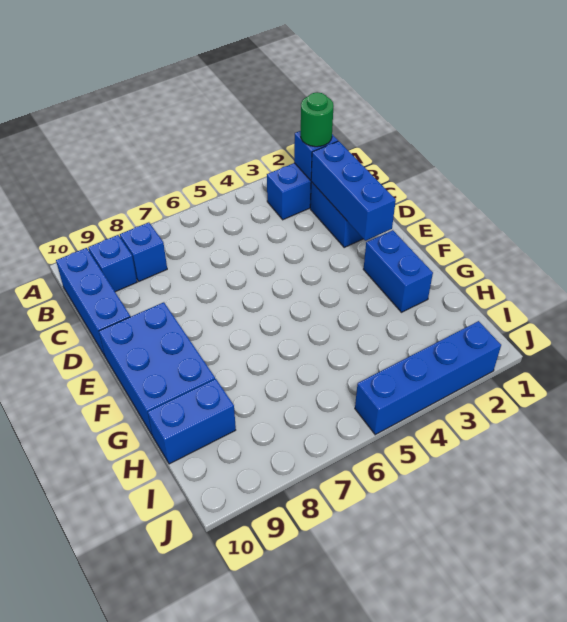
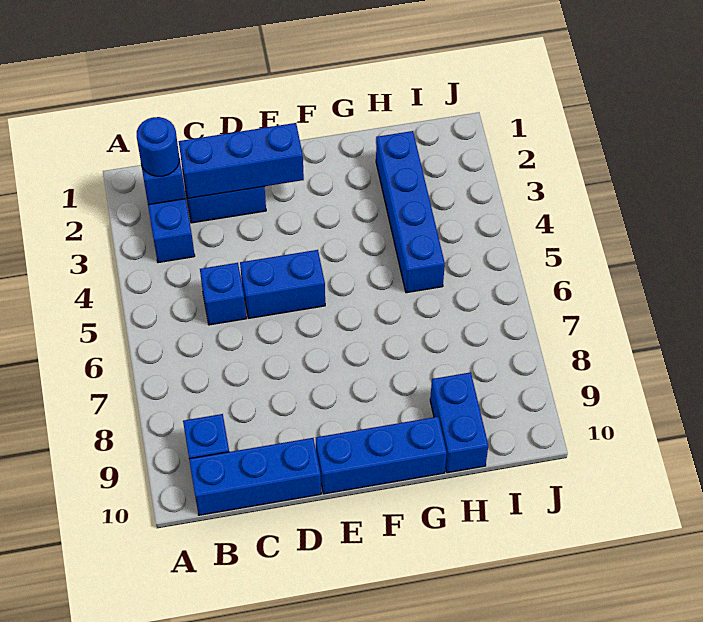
green 1x1 round brick [301,92,334,147] -> blue 1x1 round brick [137,117,179,176]
blue 1x1 brick [120,222,167,281] -> blue 1x1 brick moved to [200,263,246,325]
blue 2x3 brick [99,302,215,434] -> blue 1x3 brick [316,417,447,494]
blue 1x2 brick [363,230,433,312] -> blue 1x2 brick moved to [240,250,325,318]
blue 1x4 brick [355,321,501,435] -> blue 1x4 brick moved to [376,131,445,293]

